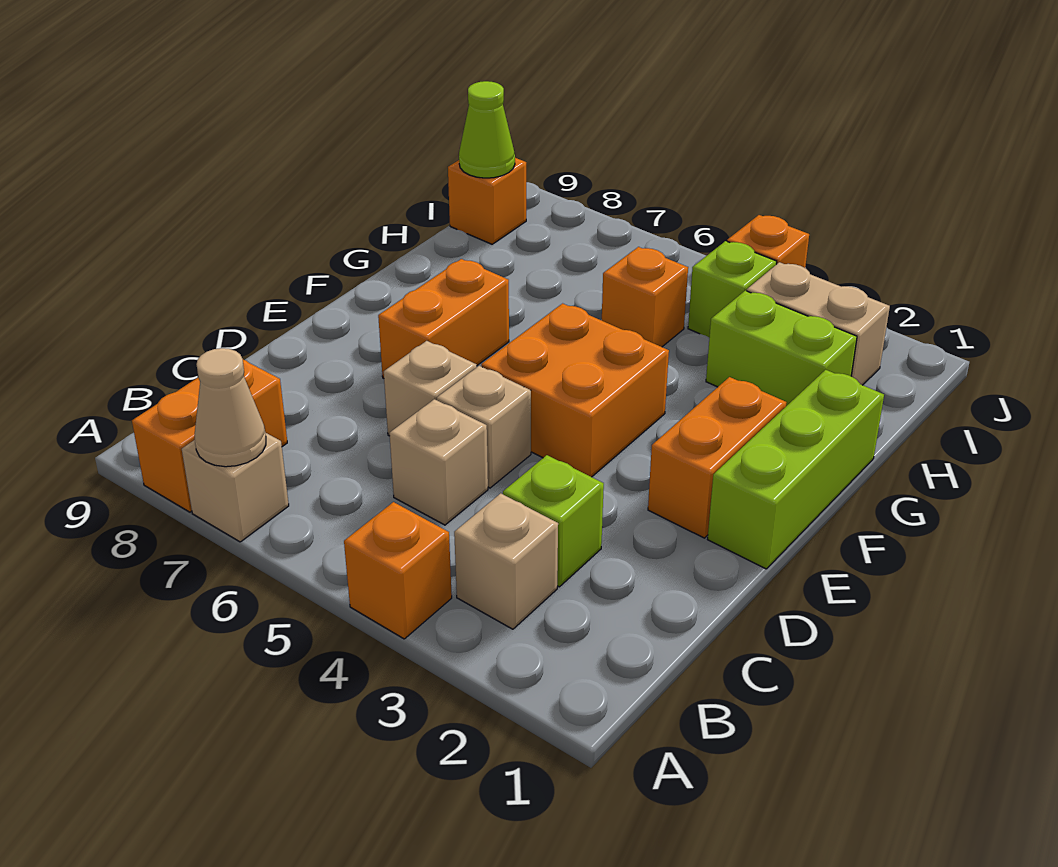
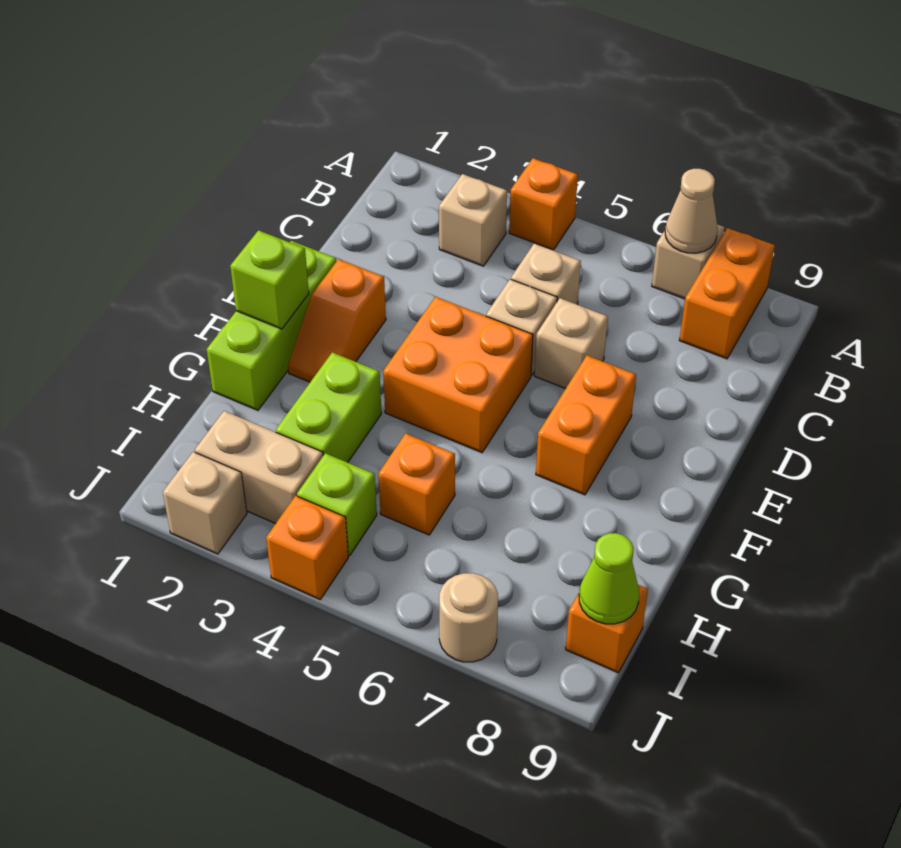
lime 1x1 brick [503,455,604,587] -> lime 1x1 brick moved to [230,230,309,329]
orange 1x2 brick [648,377,787,538] -> orange 1x2 slope [288,259,386,382]
lime 1x2 brick [706,291,857,406] -> lime 1x2 brick turned to [276,352,381,462]
none -> tan 1x1 brick [163,452,247,554]
none -> tan 1x1 round brick [439,573,498,662]

